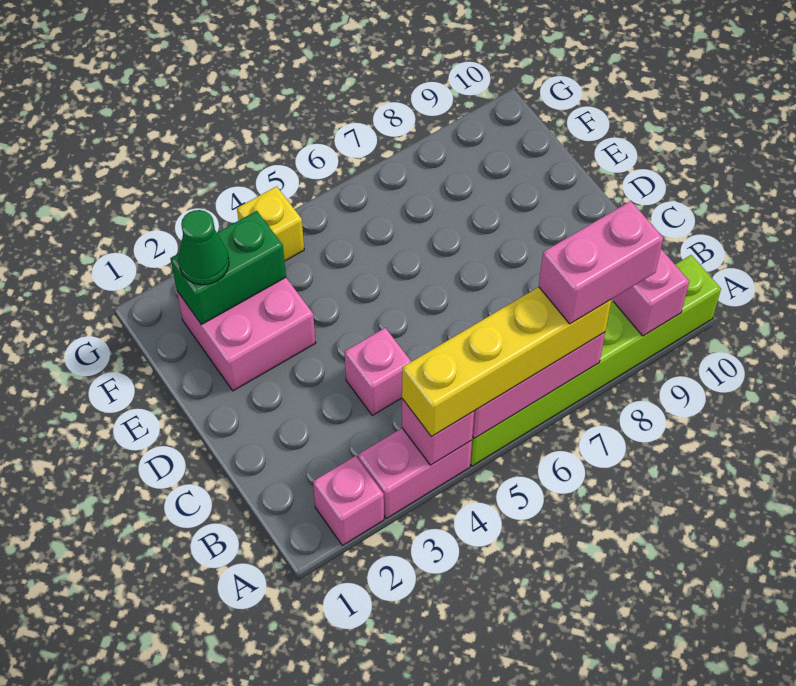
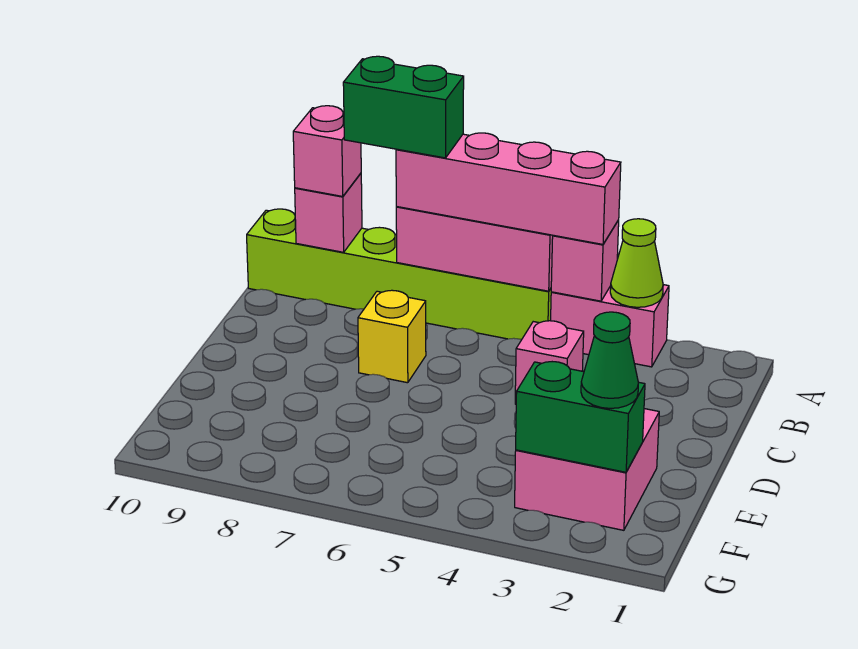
pink 1x1 brick [313,456,384,545] -> pink 1x1 brick moved to [293,106,361,196]
none -> lime 1x1 cone [610,219,663,307]
yellow 1x4 brick [402,287,612,437] -> pink 1x4 brick [396,133,621,244]
pink 1x2 brick [539,201,663,324] -> green 1x2 brick [343,56,464,158]
yellow 1x1 brick [237,186,304,261] -> yellow 1x1 brick moved to [358,290,426,383]

